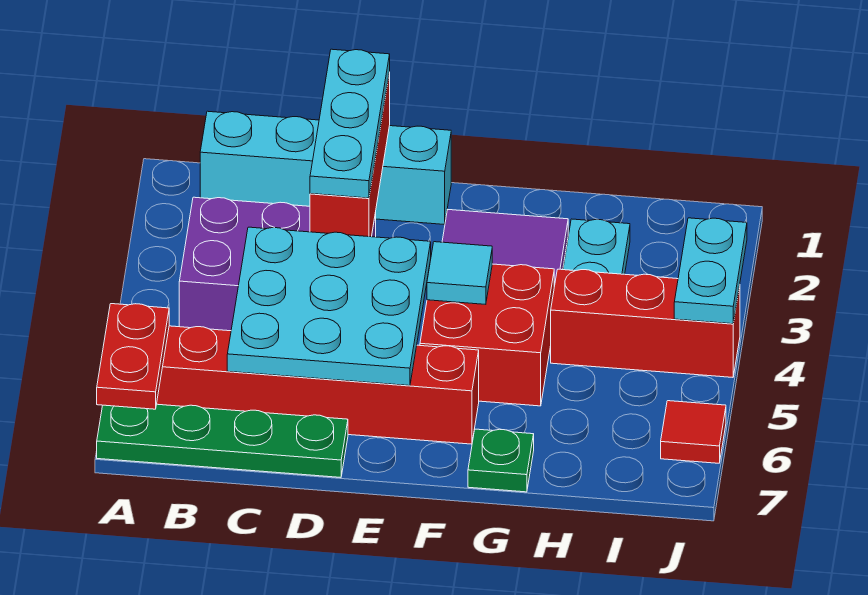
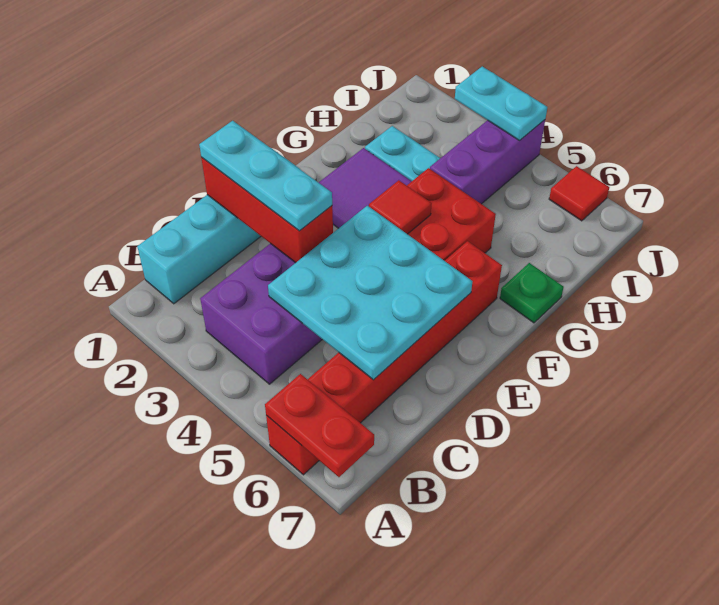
green 1x4 plate [97,404,348,477] -> none
cyan 1x1 tile [427,242,492,304] -> red 1x1 tile [369,180,432,234]
red 1x3 brick [551,269,740,377] -> purple 1x3 brick [430,120,545,204]

